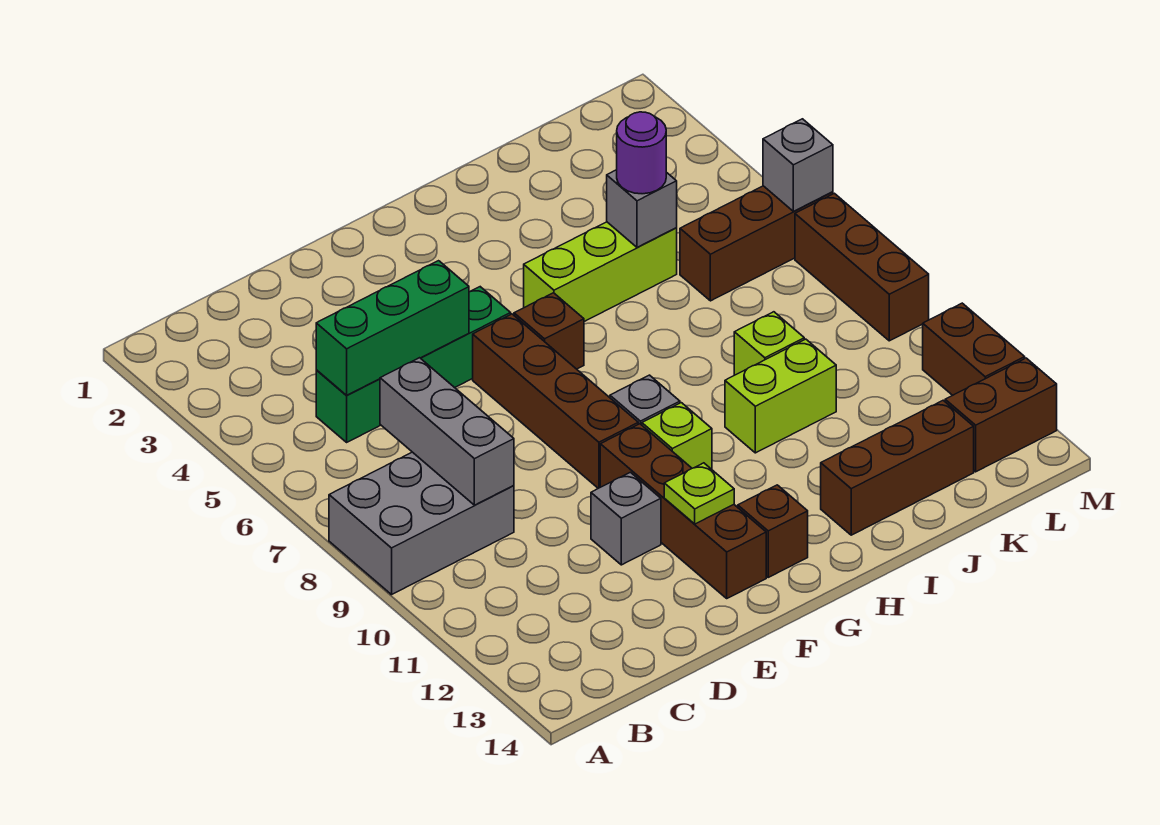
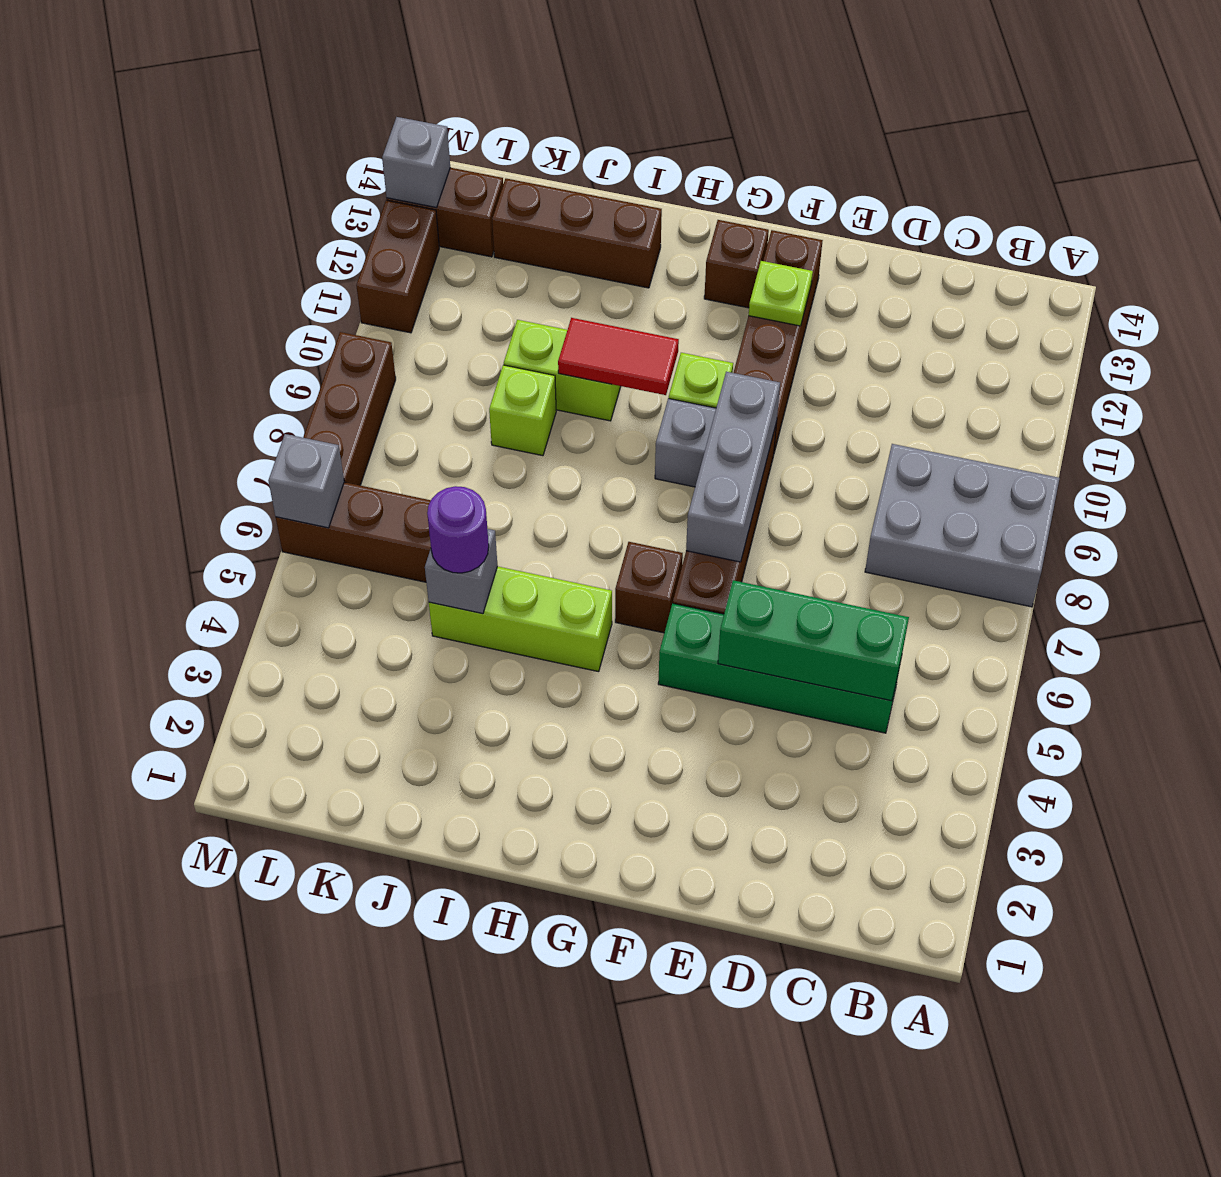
grey 1x3 brick [380,358,514,505] -> grey 1x3 brick moved to [686,372,780,562]
grey 1x1 brick [591,472,661,565] -> grey 1x1 brick moved to [382,117,450,208]
none -> red 1x2 tile [558,318,679,395]

